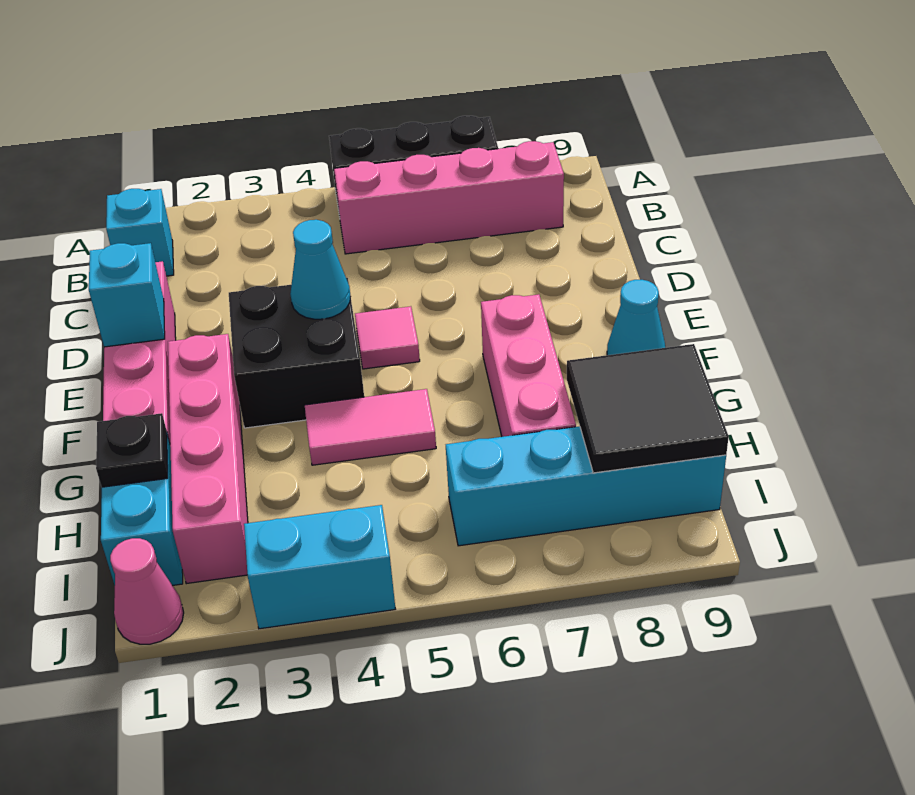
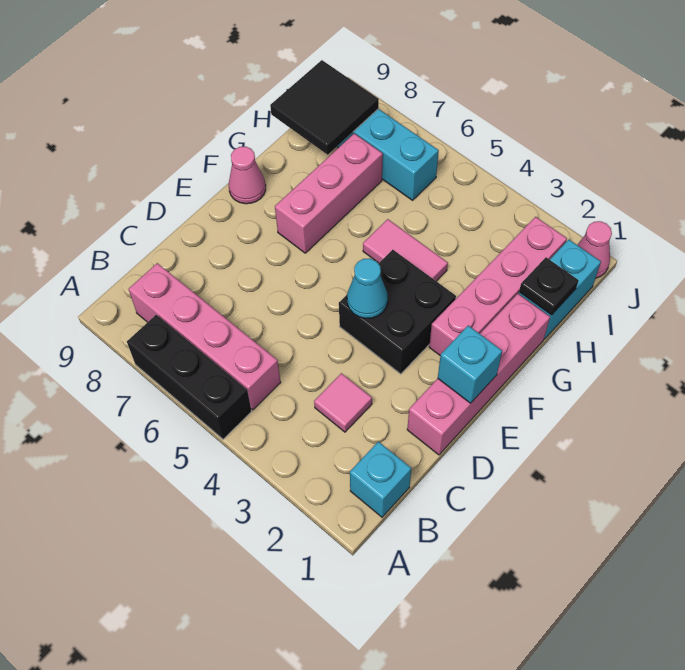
pink 1x1 tile [355,306,420,369] -> pink 1x1 tile moved to [314,373,372,432]
cyan 1x1 cone [607,280,665,355] -> pink 1x1 cone [229,146,266,204]
cyan 1x2 brick [244,505,395,629] -> none

